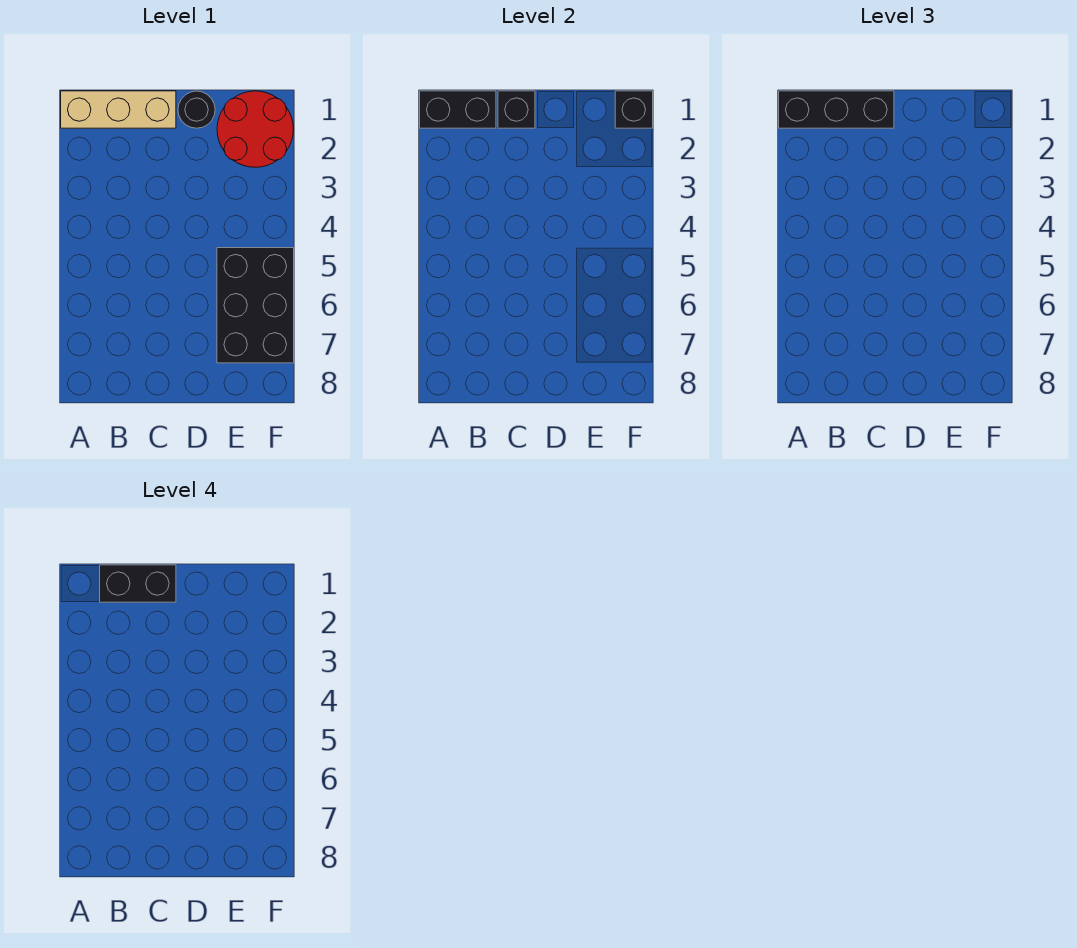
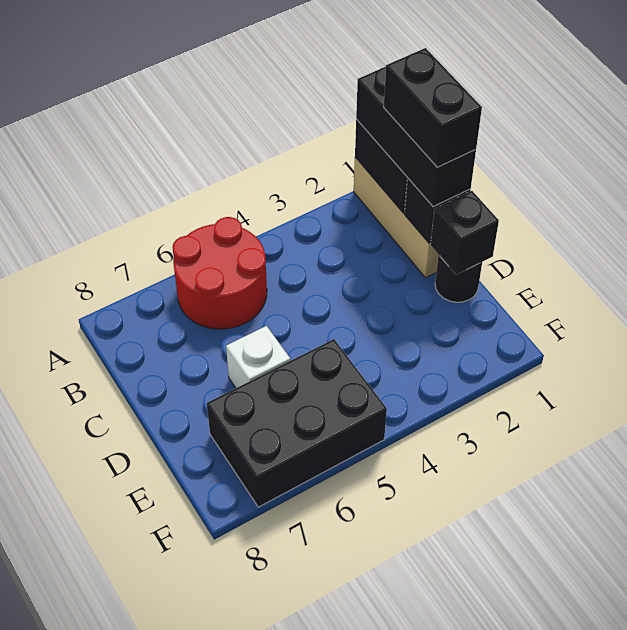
none -> white 1x1 brick [226,326,291,388]
red 2x2 round brick [217,91,293,167] -> red 2x2 round brick moved to [172,217,267,329]
black 1x1 brick [615,91,653,128] -> black 1x1 brick moved to [430,191,499,275]

